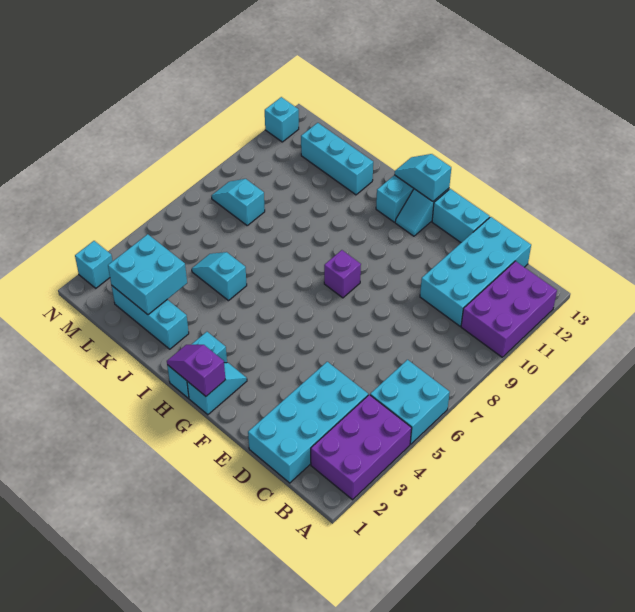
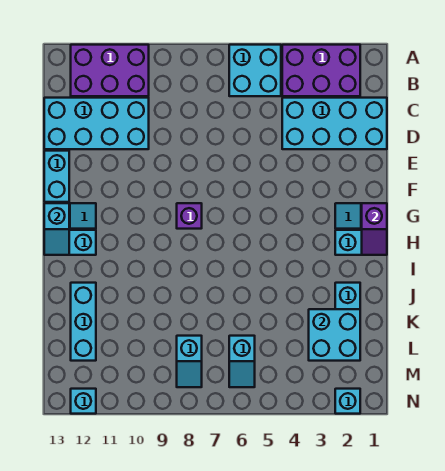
cyan 1x2 slope [192,252,247,301] -> cyan 1x2 slope moved to [229,336,255,387]

